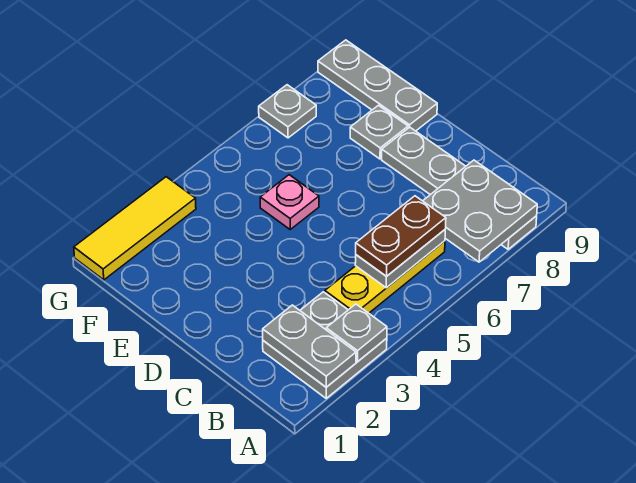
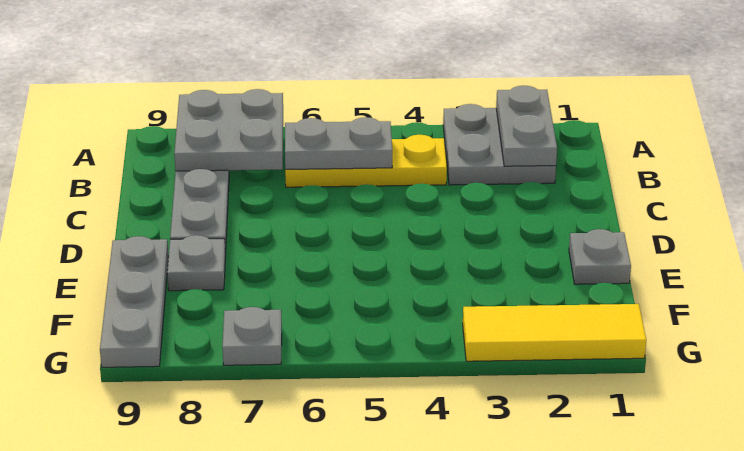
grey 1x1 plate [326,304,387,362] -> grey 1x1 plate moved to [569,229,631,284]
brown 1x2 plate [356,196,446,276] -> none
pink 1x1 plate [260,175,319,229] -> none

